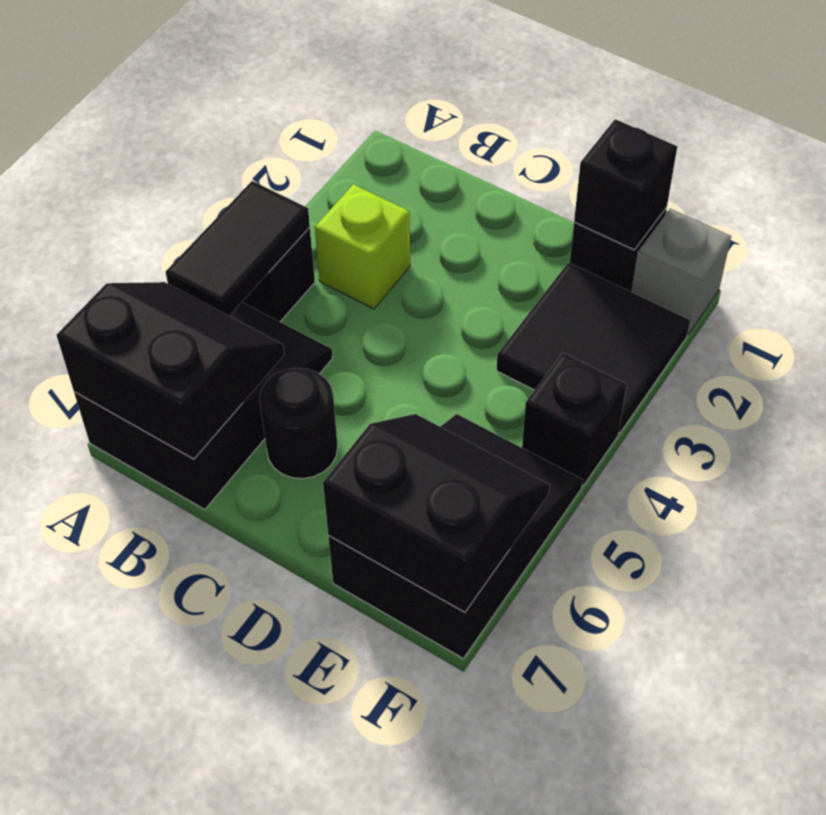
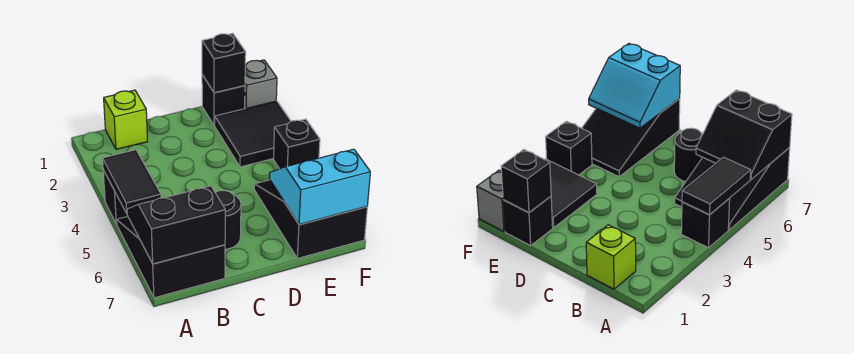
lime 1x1 brick [315,184,410,309] -> lime 1x1 brick moved to [104,90,147,149]
black 2x2 slope [323,414,550,612] -> cyan 2x2 slope [269,149,370,225]

